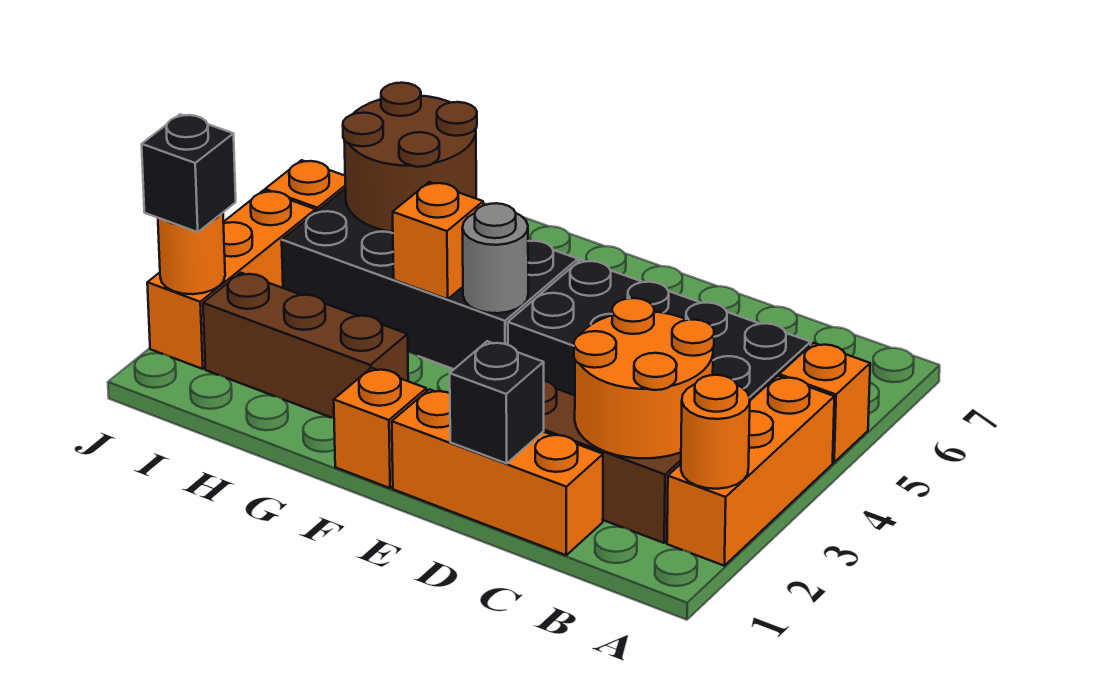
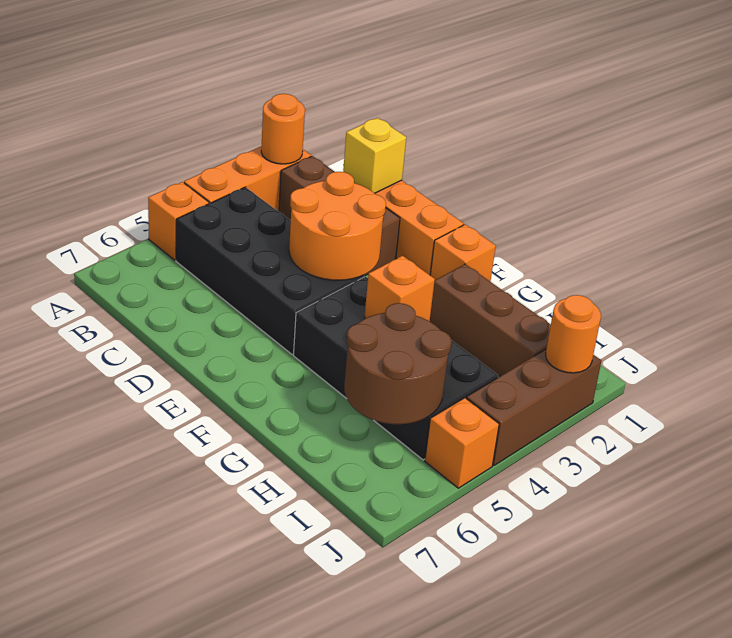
orange 2x2 round brick [574,298,714,458] -> orange 2x2 round brick moved to [289,172,386,280]
none -> yellow 1x1 brick [343,118,406,193]
black 1x1 brick [450,341,544,463] -> none
grey 1x1 round brick [462,203,528,313] -> none
orange 1x3 brick [147,190,316,369] -> brown 1x3 brick [466,349,601,466]
black 1x1 brick [142,114,236,232] -> none

